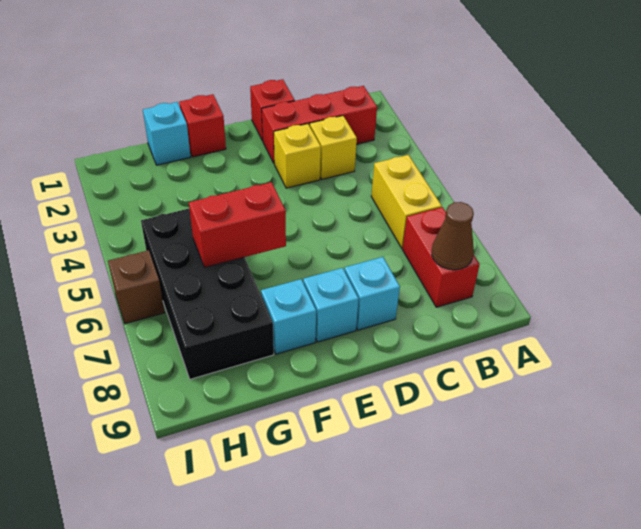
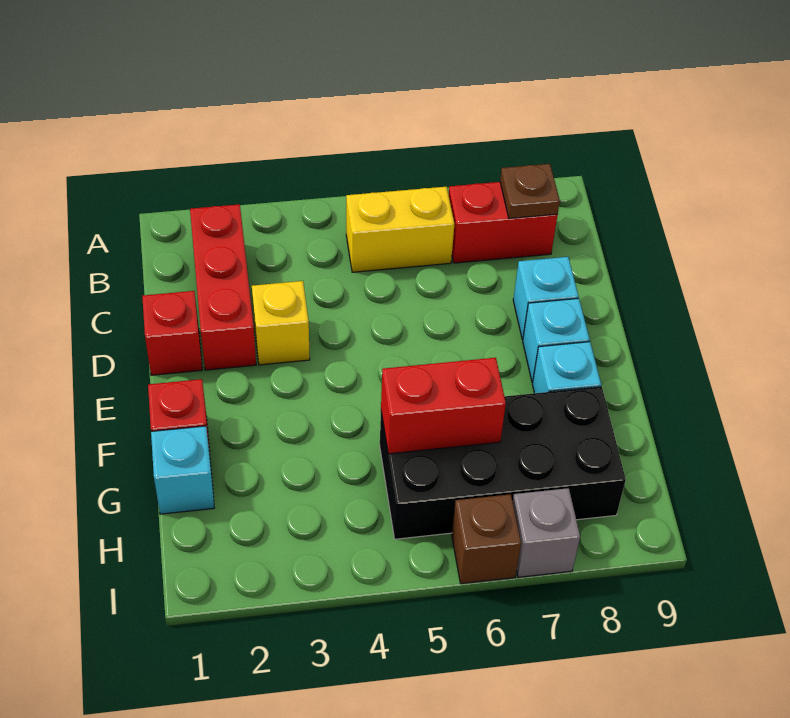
brown 1x1 cone [432,202,474,270] -> brown 1x1 plate [500,164,560,218]
yellow 1x1 brick [310,116,357,179] -> none
red 1x2 brick [189,182,286,267] -> red 1x2 brick turned to [381,358,506,454]
none -> grey 1x1 brick [513,488,580,577]

